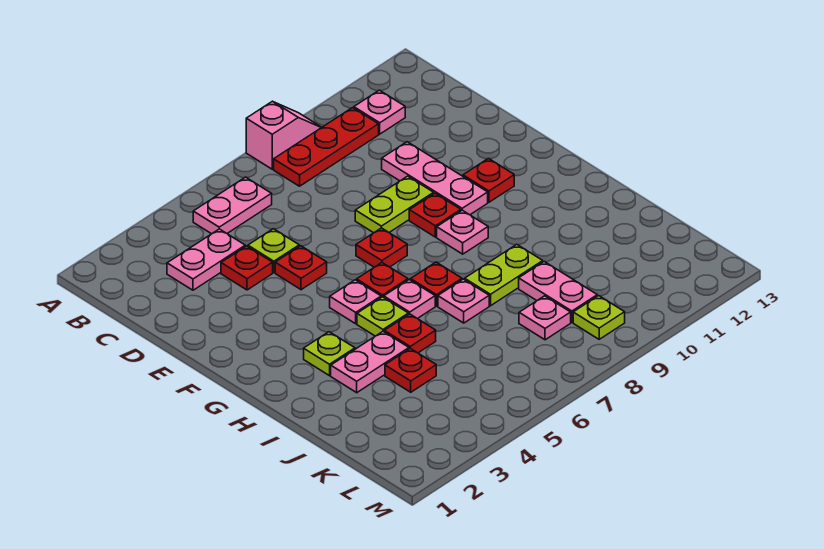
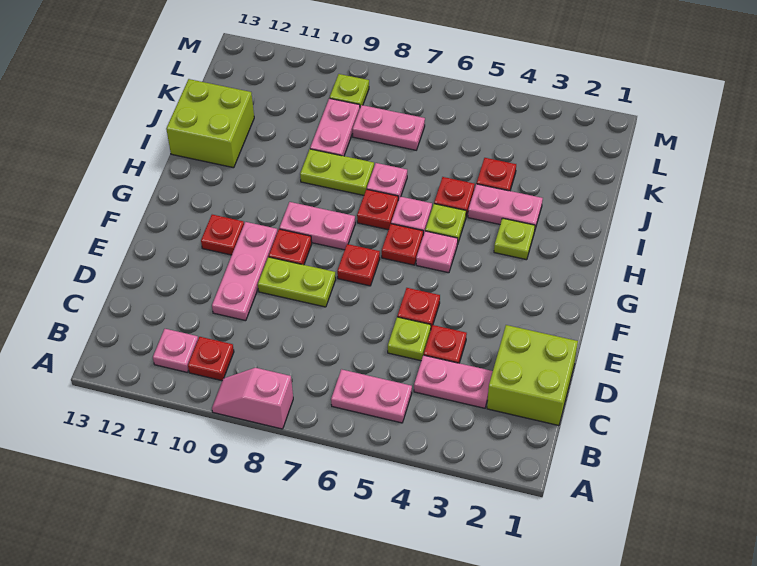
red 1x3 plate [274,108,379,186] -> red 1x1 plate [188,337,234,381]
none -> lime 2x2 brick [487,325,578,426]
pink 1x1 plate [437,210,488,254] -> pink 1x2 plate [279,202,355,250]
none -> lime 2x2 brick [166,79,254,168]
pink 1x1 plate [519,296,571,340] -> pink 1x2 plate [352,105,425,150]

